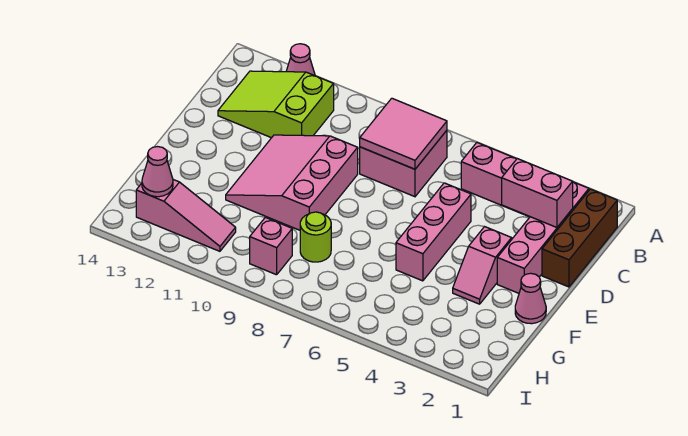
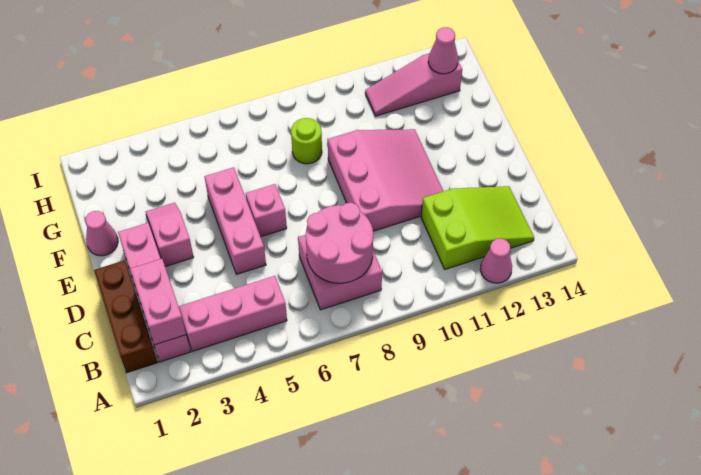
pink 2x2 tile [360,98,447,169] -> pink 2x2 round brick [306,203,373,283]
pink 1x2 brick [502,159,573,227] -> pink 1x2 brick turned to [130,259,186,345]
pink 1x1 brick [250,217,292,275] -> pink 1x1 brick moved to [246,184,287,237]

